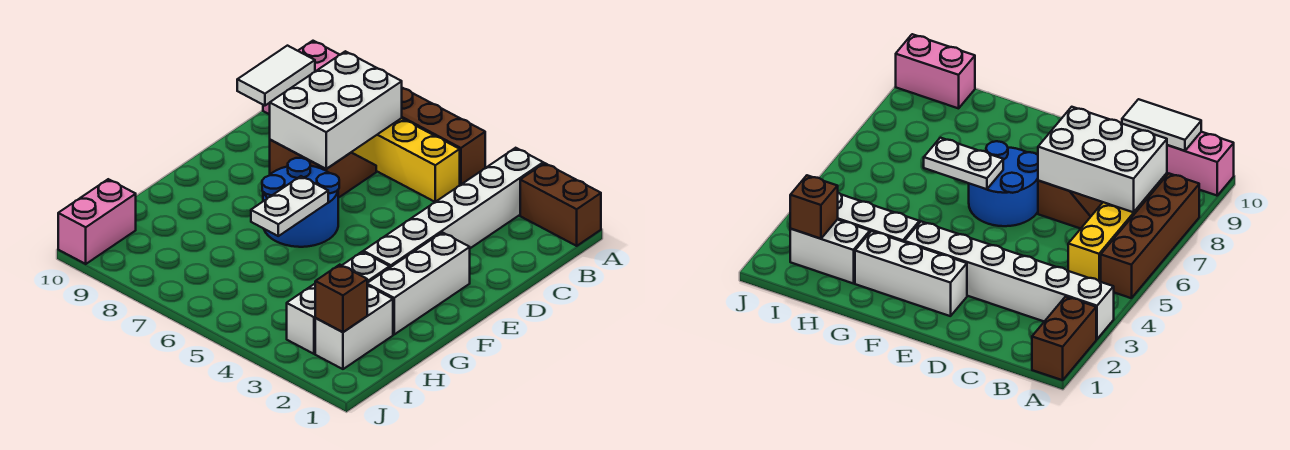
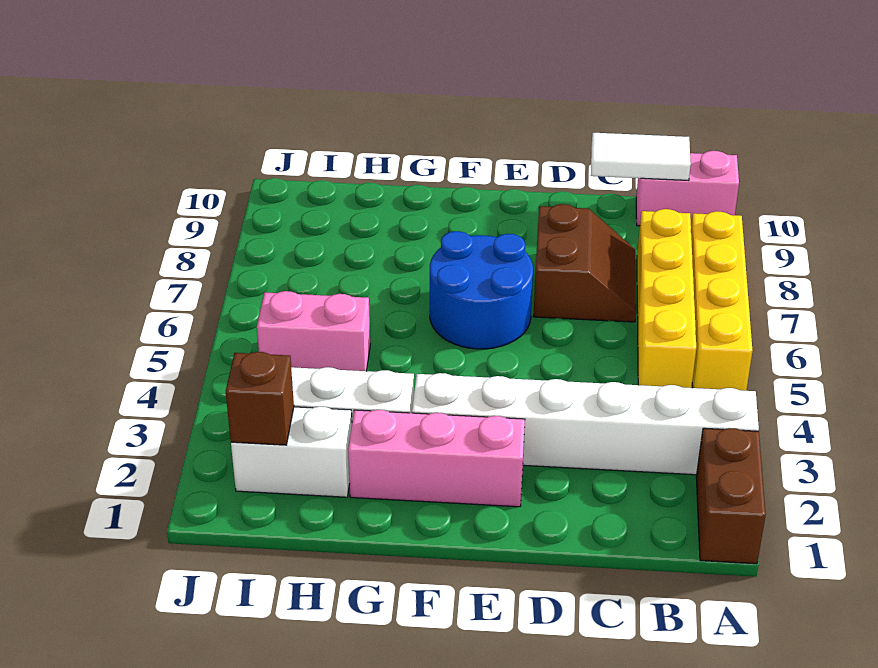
brown 1x4 brick [402,88,485,185] -> yellow 1x4 brick [691,211,753,391]
white 2x3 brick [270,51,402,169] -> none
white 1x3 brick [367,232,470,334] -> pink 1x3 brick [348,410,525,507]
white 1x2 plate [251,176,328,236] -> none
pink 1x2 brick [58,179,136,264] -> pink 1x2 brick moved to [257,291,370,371]

